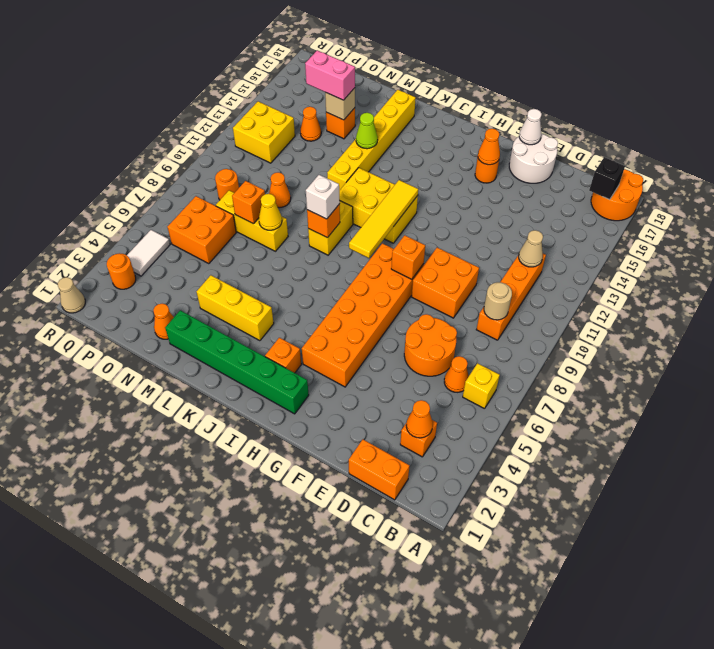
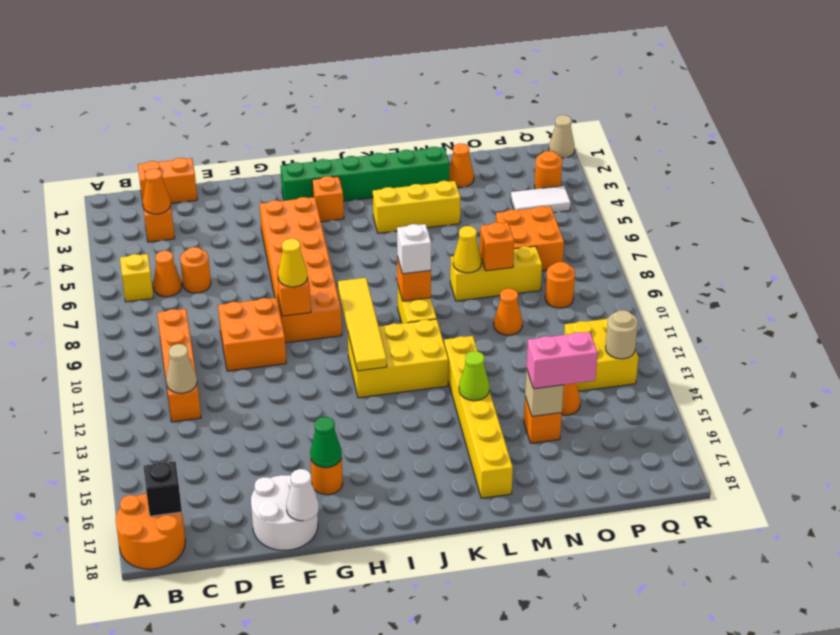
tan 1x1 round brick [484,282,512,320] -> tan 1x1 round brick moved to [606,310,638,359]
orange 2x2 round brick [404,314,457,376] -> orange 1x1 round brick [180,247,211,293]
none -> yellow 1x1 cone [278,239,308,287]
orange 1x1 cone [478,129,500,165] -> green 1x1 cone [310,417,342,468]
white 1x2 tile [127,230,170,276] -> white 1x2 tile turned to [511,186,571,213]

